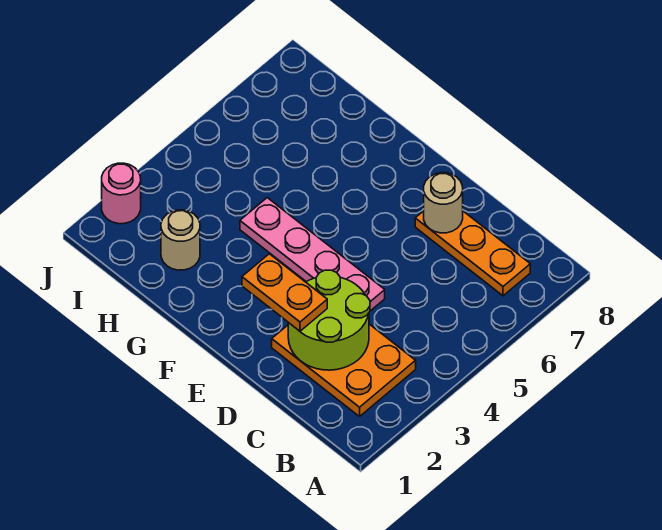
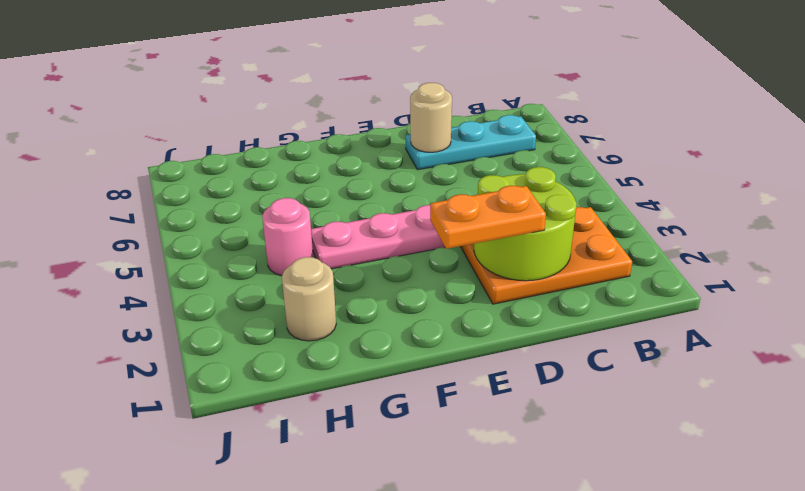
orange 1x3 plate [415,211,530,296] -> cyan 1x3 plate [406,115,536,170]
pink 1x1 round brick [102,163,141,224] -> pink 1x1 round brick moved to [262,198,313,276]

